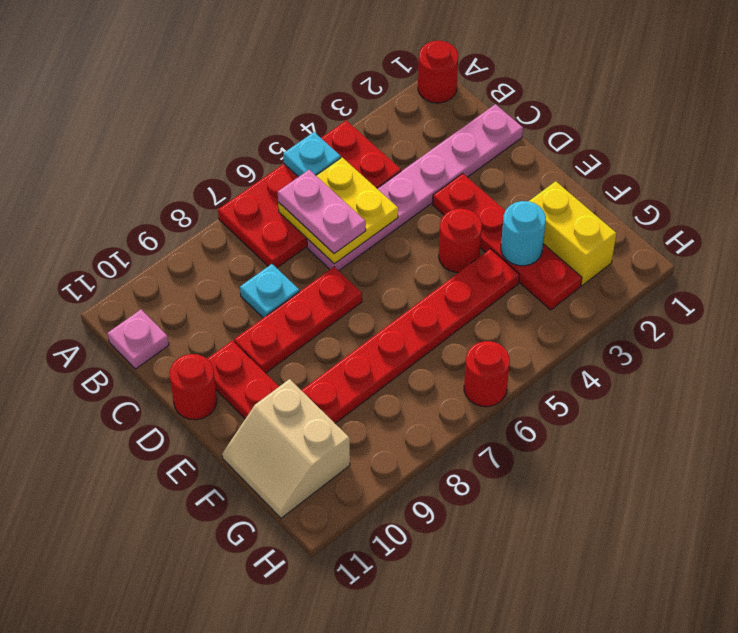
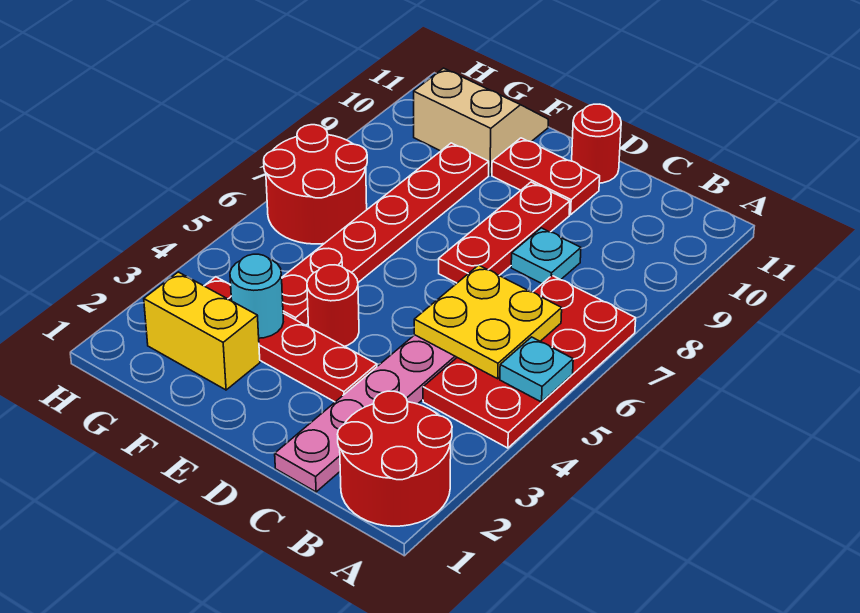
red 1x1 round brick [418,41,458,103] -> red 2x2 round brick [338,391,452,526]
pink 1x2 plate [278,170,366,254] -> none
pink 1x1 plate [107,310,169,369] -> none
red 1x1 round brick [464,341,510,407] -> red 2x2 round brick [264,125,367,244]

